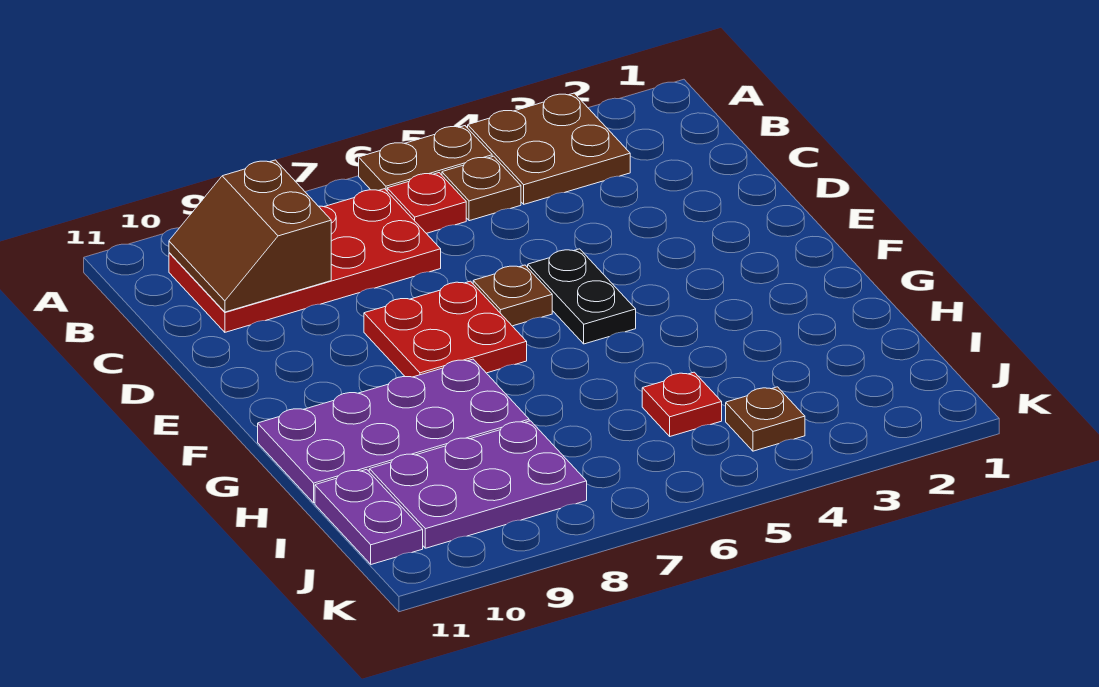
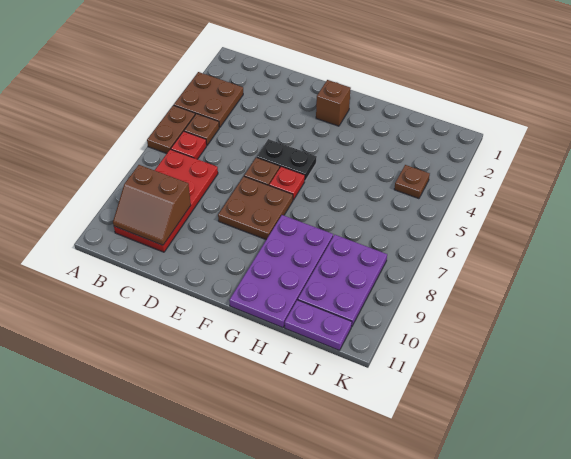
red 2x2 plate [364,281,527,377] -> brown 2x2 plate [218,176,293,240]
none -> brown 1x1 brick [316,80,351,126]
red 1x1 plate [642,372,722,436] -> red 1x1 plate moved to [269,167,305,200]

